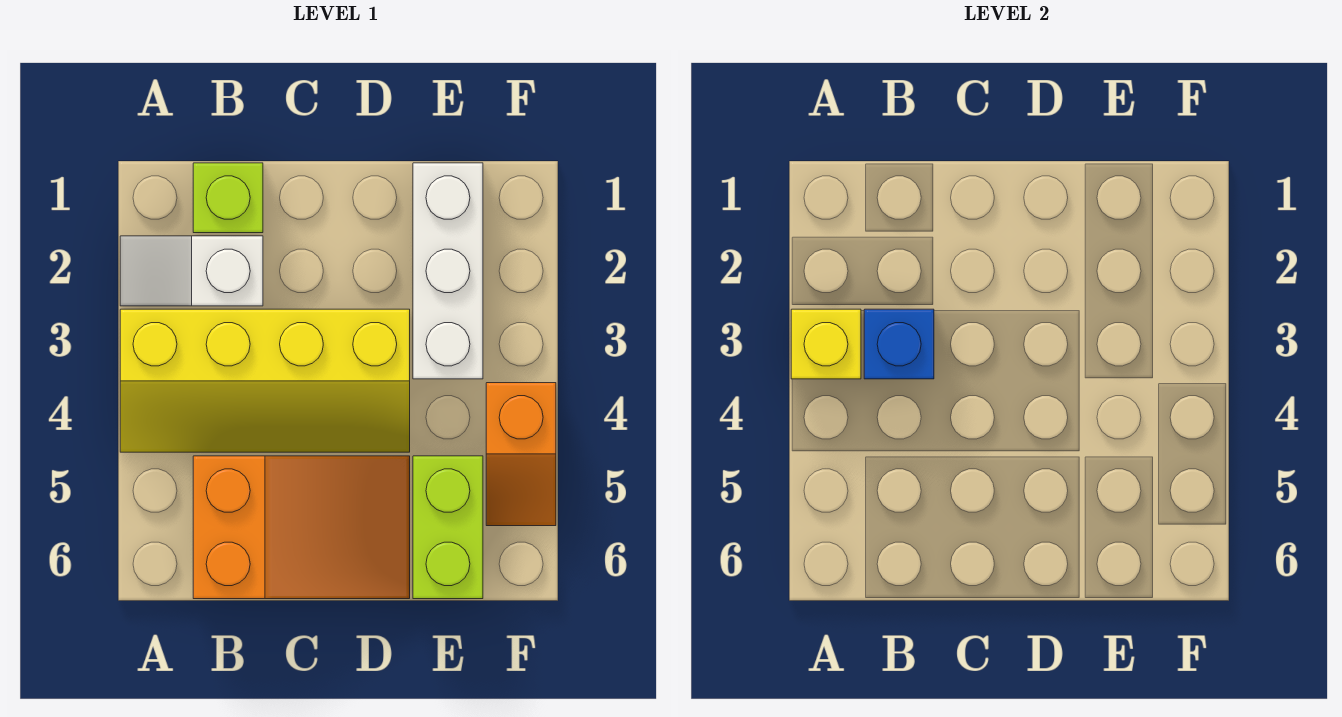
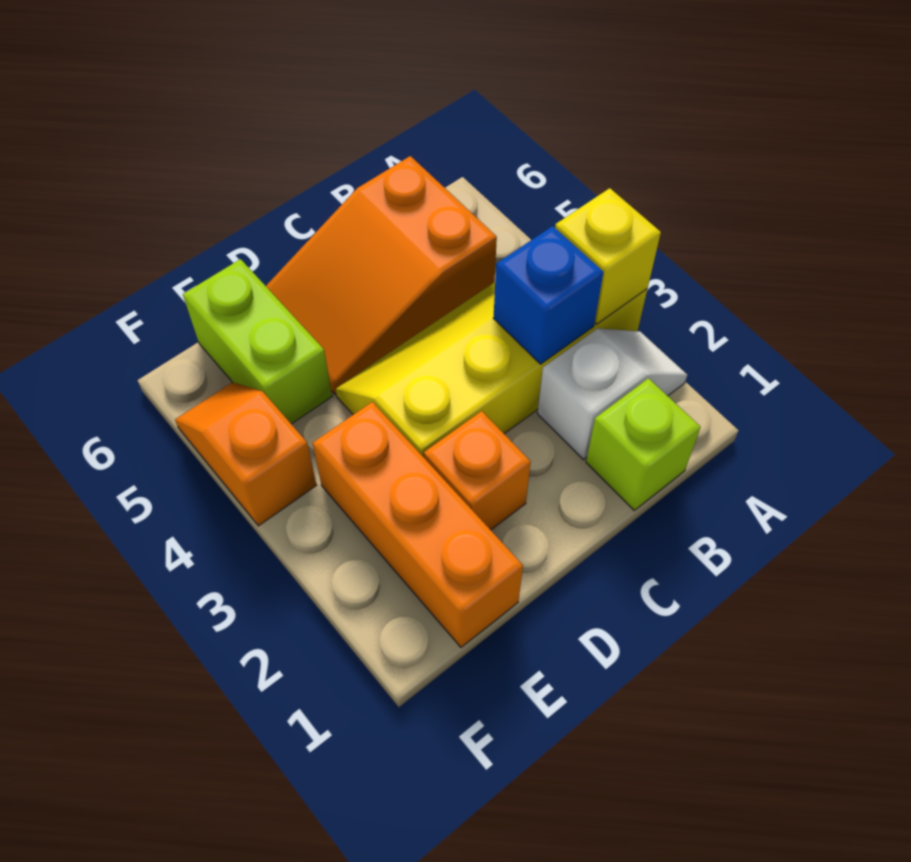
none -> orange 1x1 brick [424,411,531,530]
white 1x3 brick [413,163,483,379] -> orange 1x3 brick [313,402,523,647]

